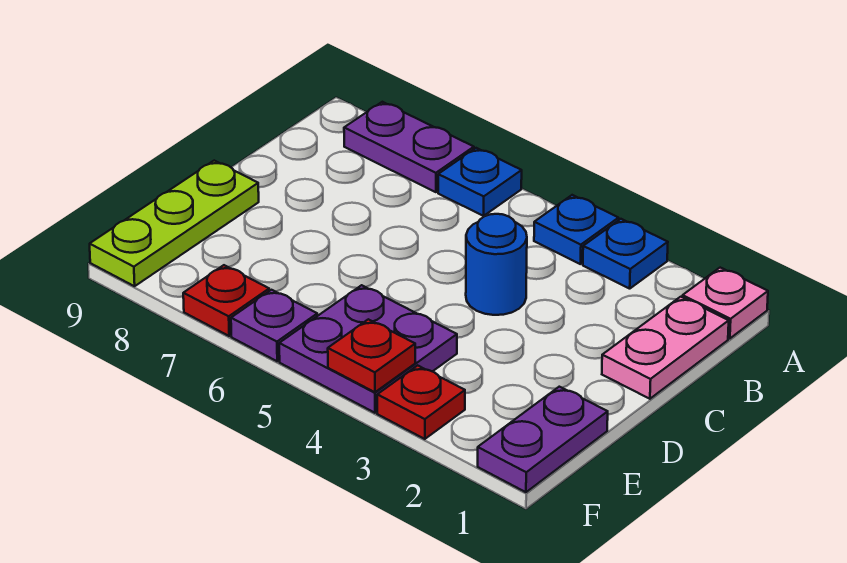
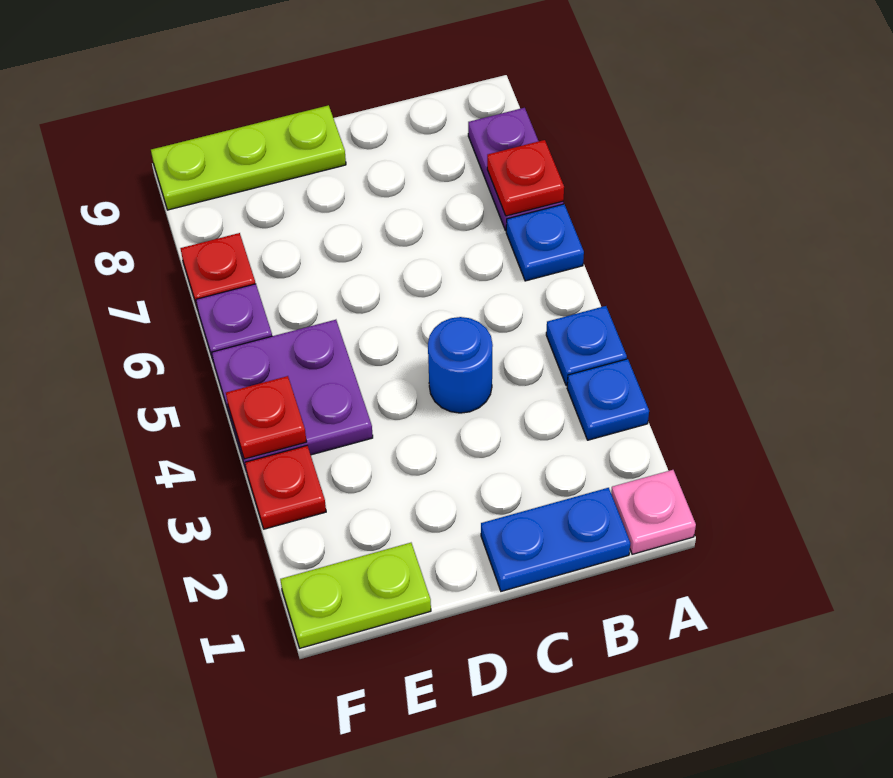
none -> red 1x1 plate [487,140,564,216]
pink 1x2 plate [602,297,729,399] -> blue 1x2 plate [481,488,630,591]
purple 1x2 plate [478,387,608,492] -> lime 1x2 plate [280,543,431,648]

